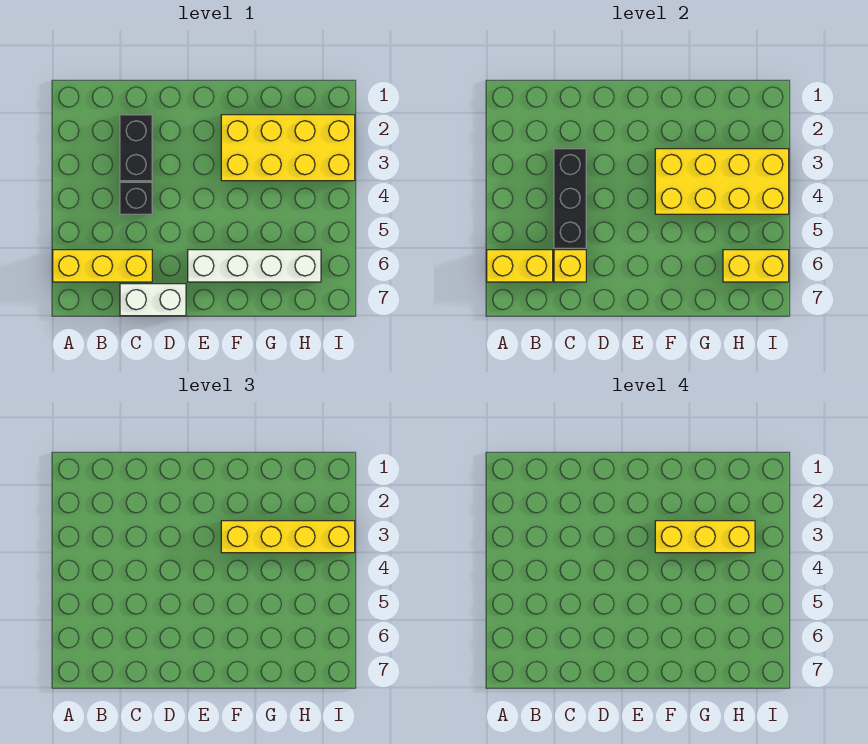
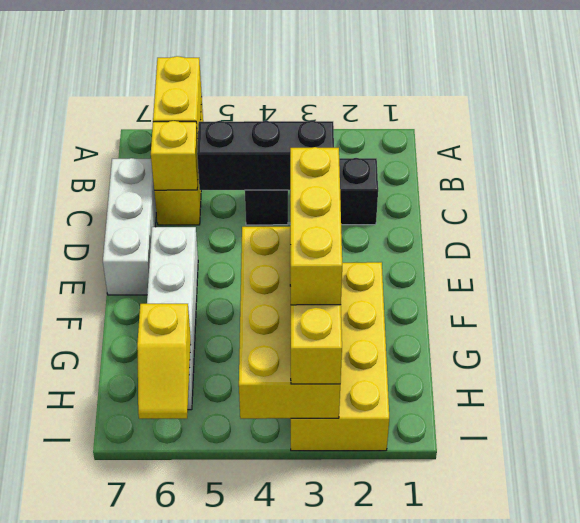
white 1x2 brick [120,284,186,316] -> white 1x3 brick [103,158,156,295]
yellow 1x2 brick [723,250,789,282] -> yellow 1x2 slope [137,304,191,419]

